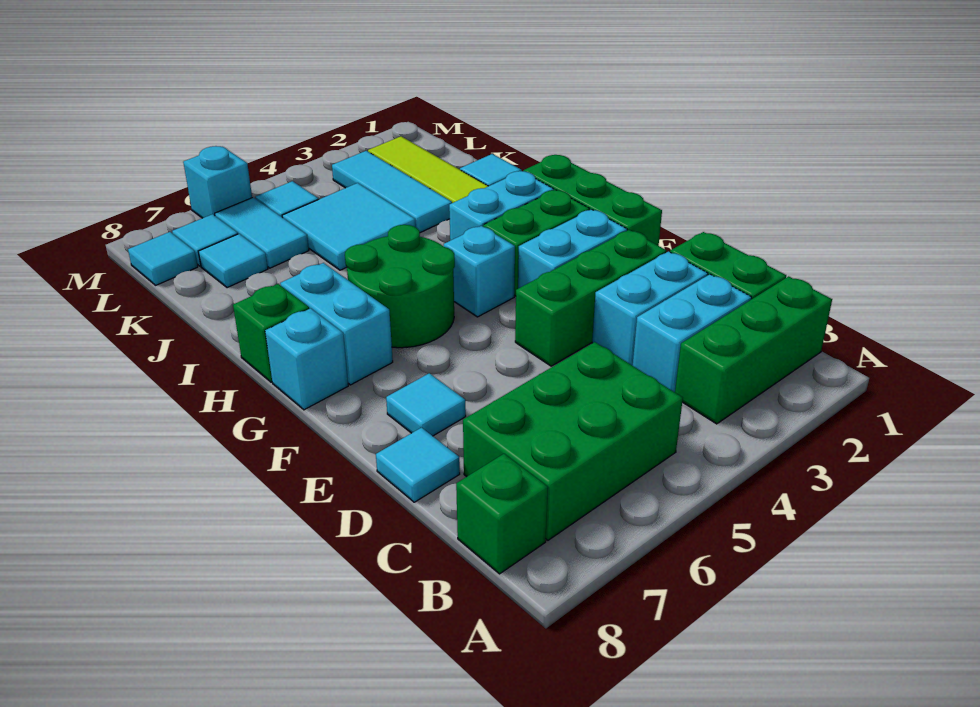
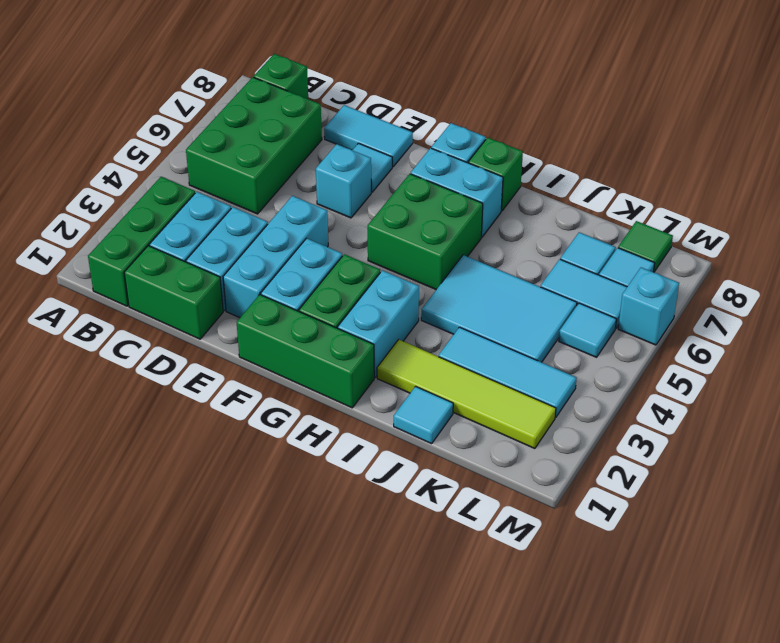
cyan 1x1 tile [376,428,460,502] -> cyan 1x2 tile [324,105,413,167]
green 1x3 brick [515,230,666,366] -> cyan 1x3 brick [223,196,328,318]
cyan 1x1 brick [444,226,515,317] -> cyan 1x1 brick moved to [316,144,371,218]
green 2x2 round brick [345,225,455,348] -> green 2x2 brick [368,174,483,290]
cyan 2x2 tile [282,183,416,270] -> cyan 2x3 tile [421,255,577,362]
cyan 1x1 tile [128,232,198,285] -> green 1x1 tile [618,221,673,272]

